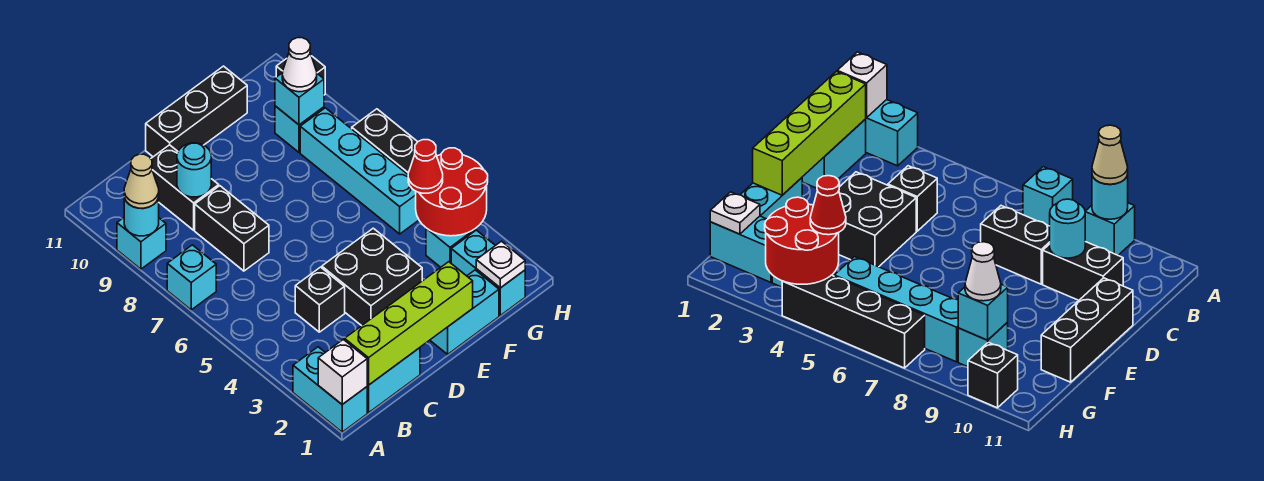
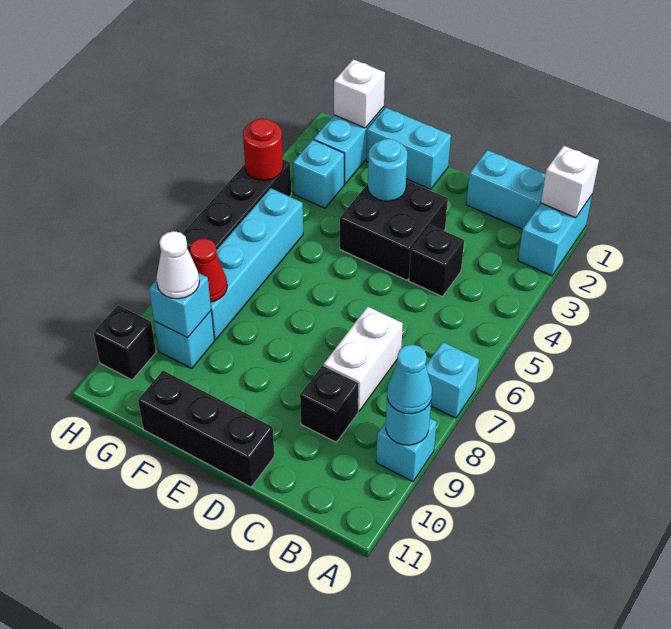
tan 1x1 cone [124,154,159,208] -> cyan 1x1 cone [387,344,432,414]
lime 1x4 brick [345,262,473,385] -> none
black 1x2 brick [195,186,269,271] -> white 1x2 brick [324,307,403,411]
black 1x2 brick [151,145,219,230] -> black 1x1 brick [300,365,359,442]
cyan 1x1 round brick [177,143,211,197] -> cyan 1x1 round brick moved to [368,139,408,201]
white 1x1 plate [476,241,525,288] -> white 1x1 brick [334,59,385,128]
red 2x2 round brick [416,148,488,236] -> red 1x1 round brick [243,118,283,180]
red 1x1 cone [408,140,443,193] -> red 1x1 cone moved to [190,238,227,302]

